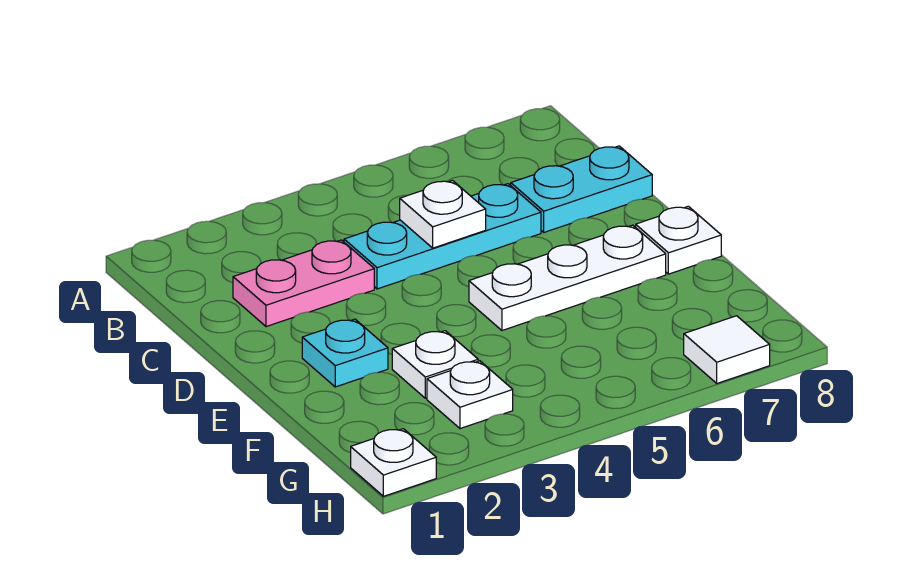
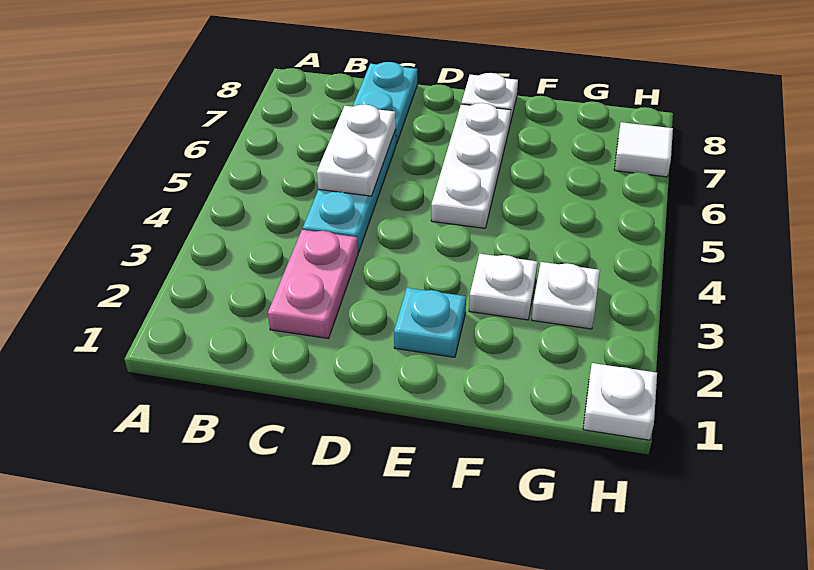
white 1x1 plate [400,180,486,248] -> white 1x2 plate [317,104,396,196]

